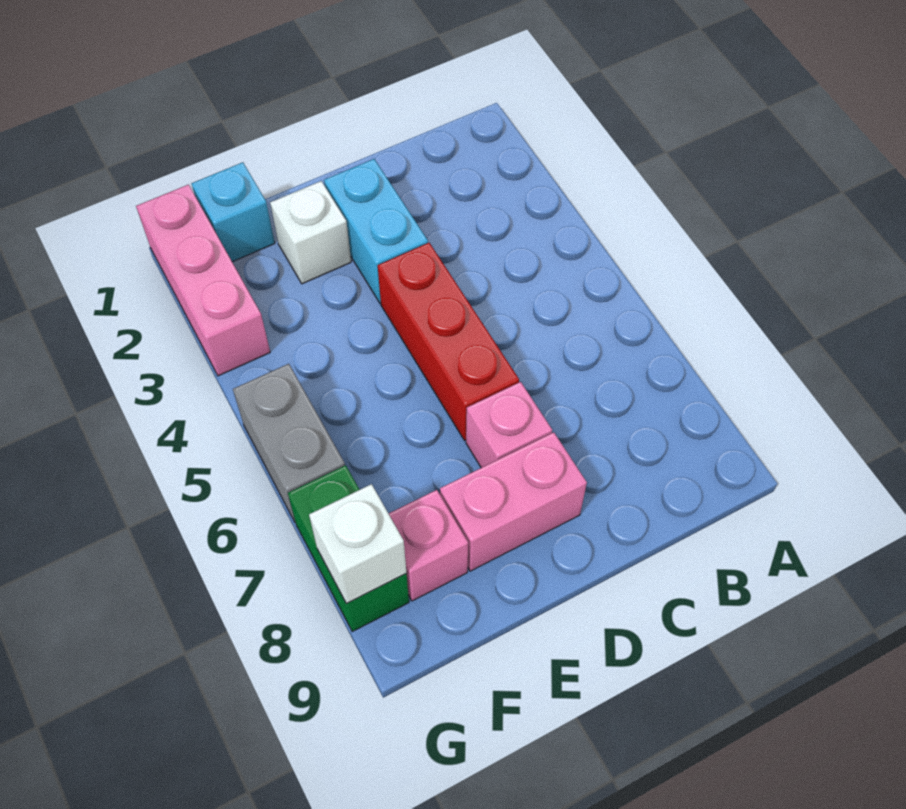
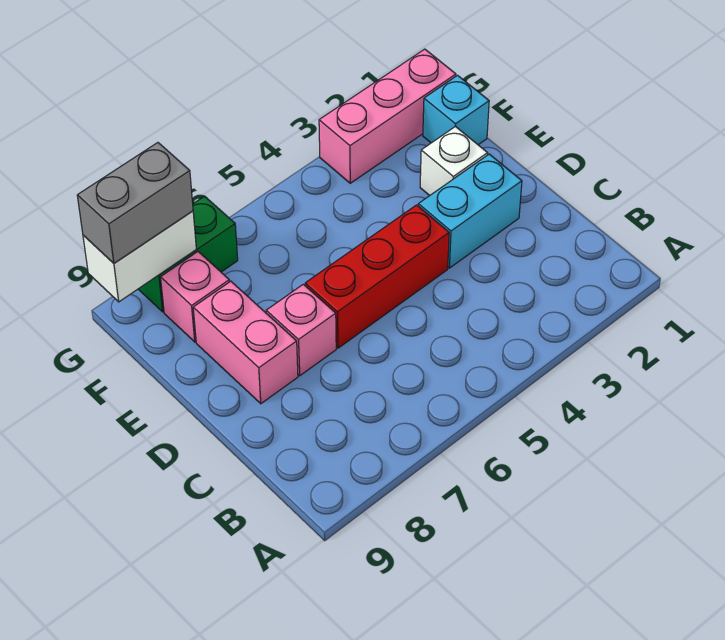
grey 1x2 brick [233,364,345,523] -> grey 1x2 brick moved to [77,143,193,263]
white 1x1 brick [309,484,406,604] -> white 1x2 brick [83,211,196,302]

